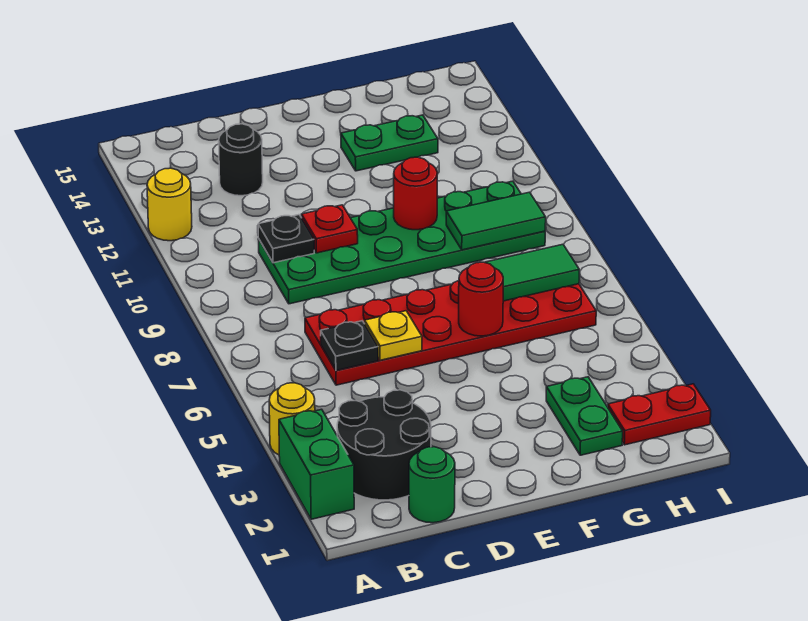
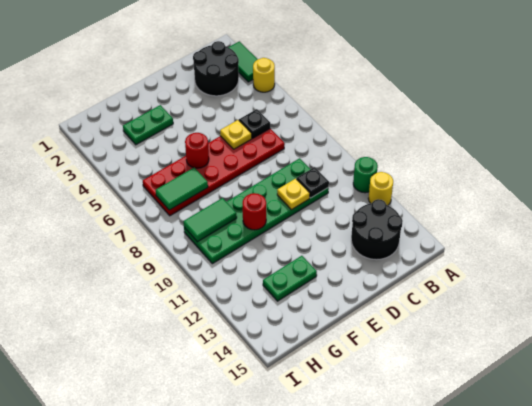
green 1x2 brick [279,409,354,519] -> green 1x2 tile [228,41,258,82]
green 1x1 round brick [409,447,455,523] -> green 1x1 round brick moved to [353,157,378,193]
black 1x1 round brick [219,124,263,196] -> black 2x2 round brick [351,199,403,260]
red 1x1 plate [301,205,358,253] -> yellow 1x1 plate [277,179,310,210]
green 1x2 plate [546,377,623,455] -> green 1x2 plate turned to [123,105,173,145]
red 1x2 plate [608,384,711,445] -> none

